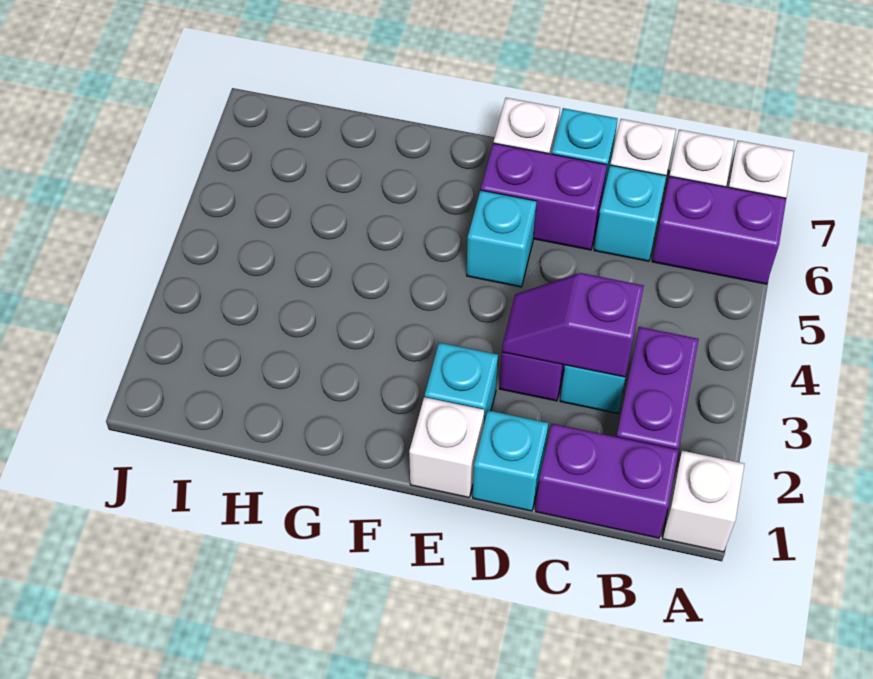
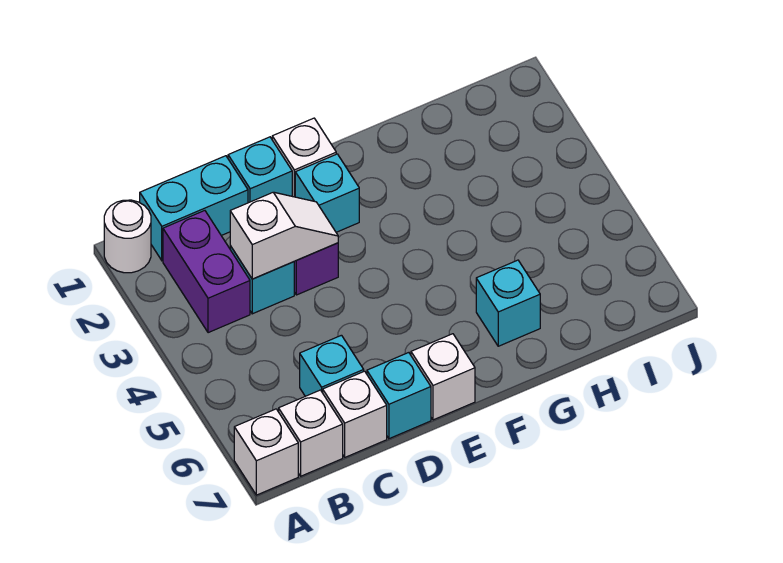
white 1x1 brick [662,451,744,552] -> white 1x1 round brick [104,200,151,273]
purple 1x2 brick [652,176,786,284] -> none
purple 1x2 brick [535,424,679,538] -> cyan 1x2 brick [140,156,248,261]
purple 1x2 slope [502,273,644,377] -> white 1x2 slope [230,192,338,279]
purple 1x2 brick [481,143,607,250] -> none
cyan 1x1 brick [467,190,537,287] -> cyan 1x1 brick moved to [476,260,540,346]

